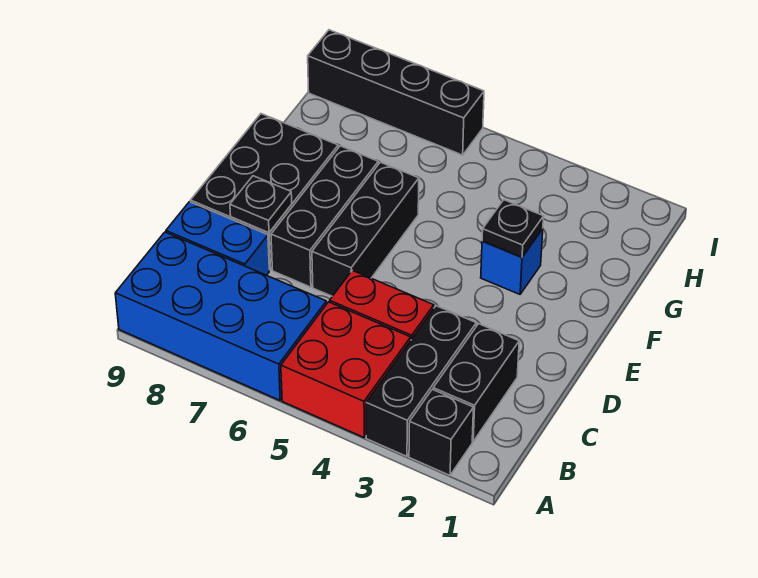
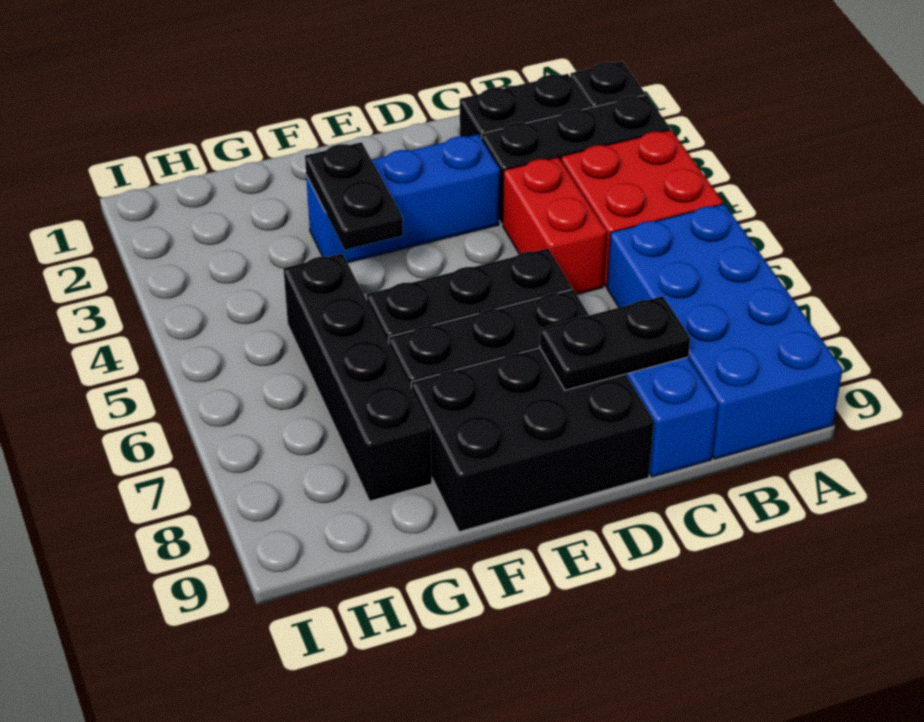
black 1x1 plate [230,176,292,233] -> black 1x2 plate [540,296,690,390]
blue 1x1 brick [481,229,543,294] -> blue 1x3 brick [306,134,500,263]
black 1x1 plate [482,200,544,257] -> black 1x2 plate [305,142,403,250]
black 1x4 brick [308,30,484,155] -> black 1x4 brick moved to [283,254,432,501]

